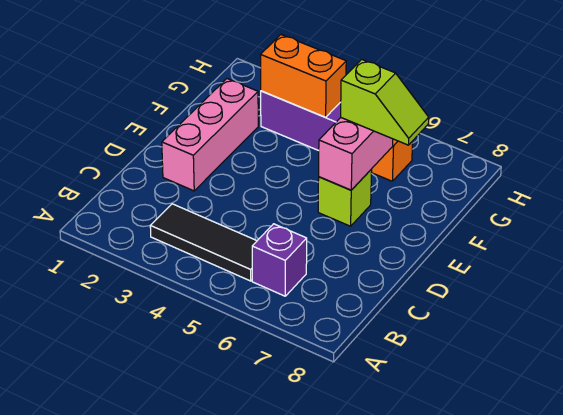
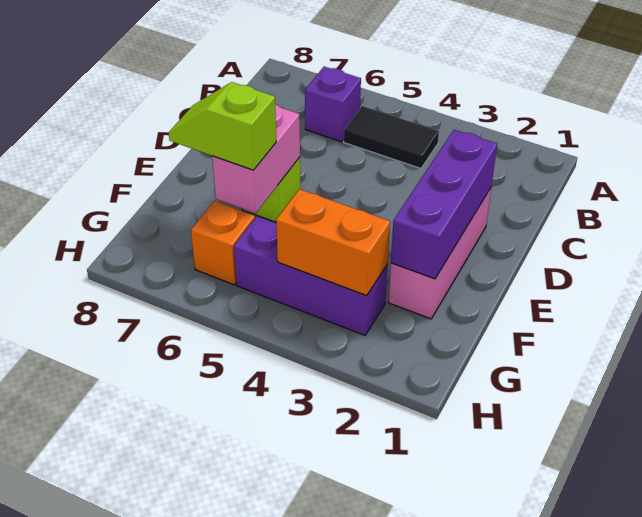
black 1x3 tile [150,204,257,281] -> black 1x2 tile [344,106,439,168]
none -> purple 1x3 brick [391,130,497,279]

